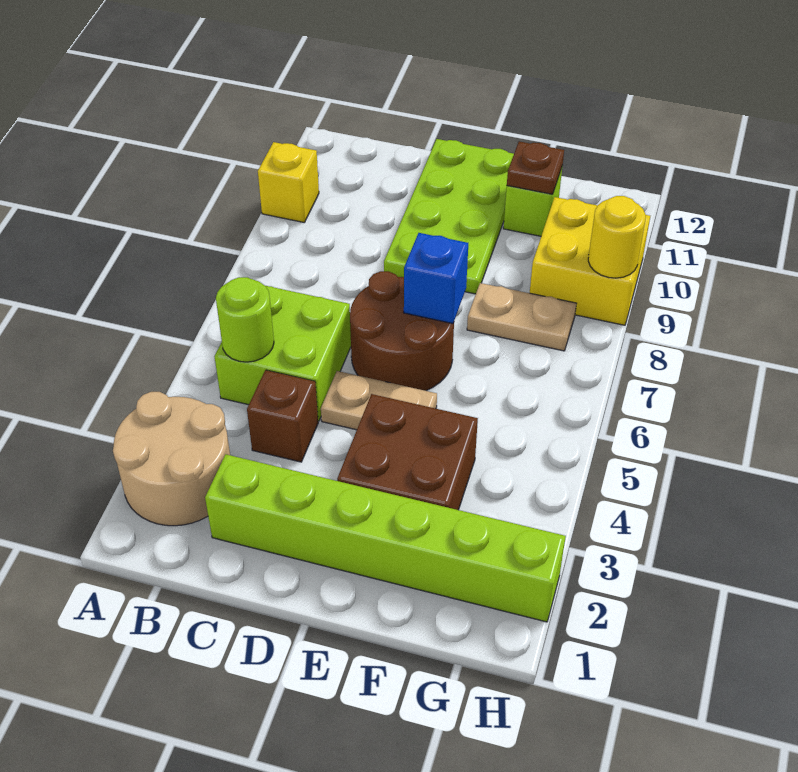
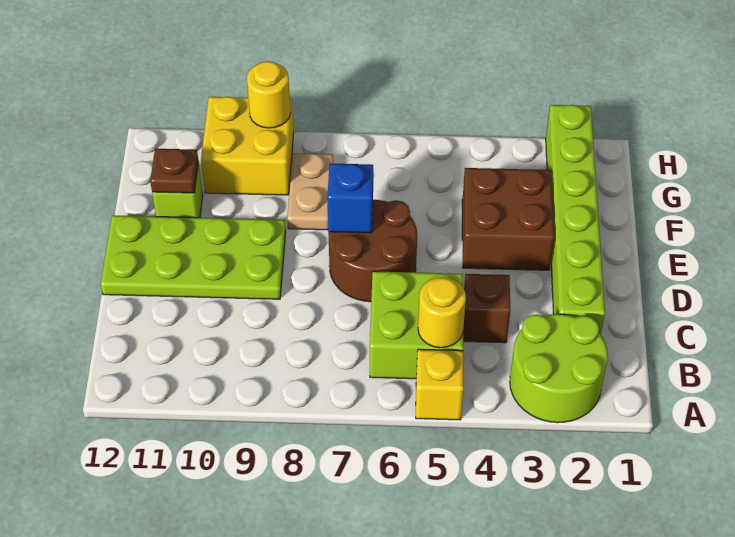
tan 2x2 round brick [113,392,230,526] -> lime 2x2 round brick [510,314,608,423]
yellow 1x1 brick [258,142,319,223] -> yellow 1x1 brick moved to [416,349,463,420]
lime 1x1 round brick [216,277,274,362] -> yellow 1x1 round brick [418,277,466,348]
tan 1x2 plate [321,371,437,430] -> none

